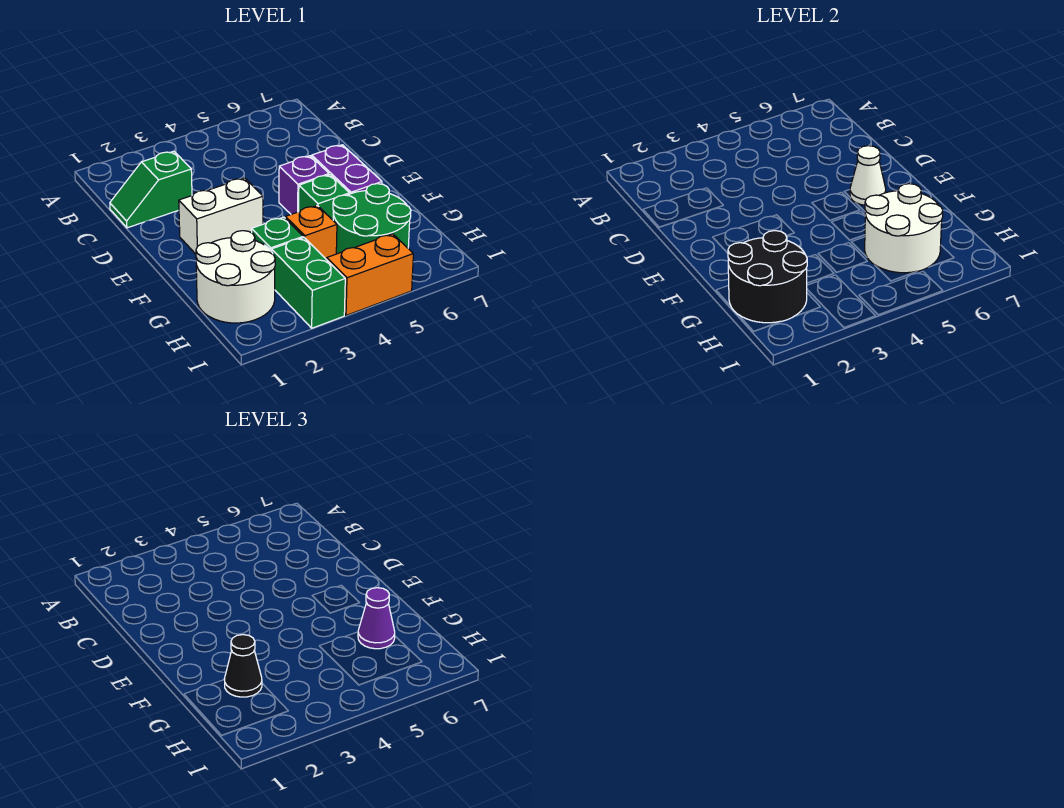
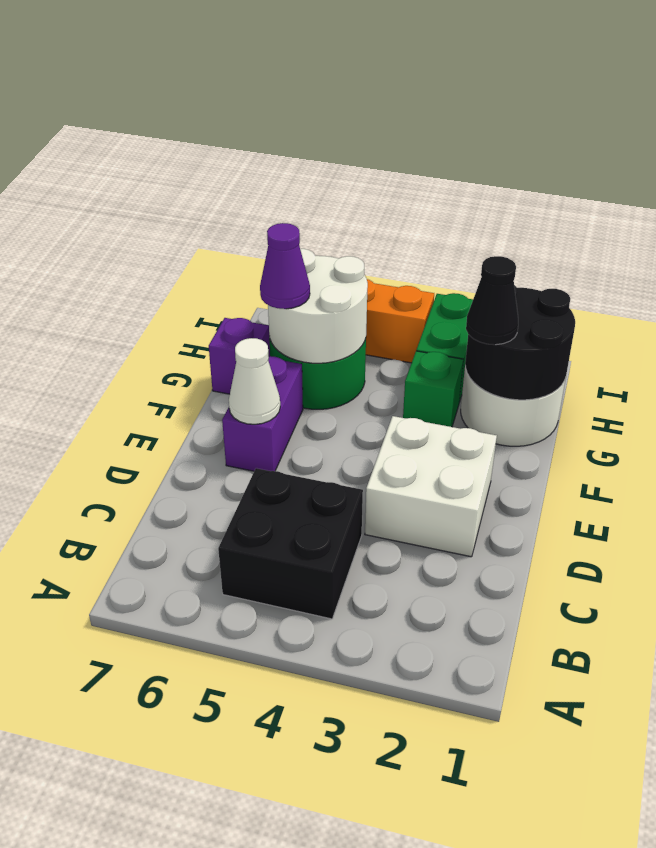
none -> black 2x2 brick [218,468,363,619]
green 1x2 slope [110,151,192,228] -> none
white 1x2 brick [179,178,263,254] -> white 2x2 brick [365,416,497,557]
purple 1x1 brick [279,156,329,214] -> purple 1x1 brick moved to [209,318,270,394]
green 1x1 brick [299,175,349,220] -> none
orange 1x1 brick [285,205,337,260] -> none

